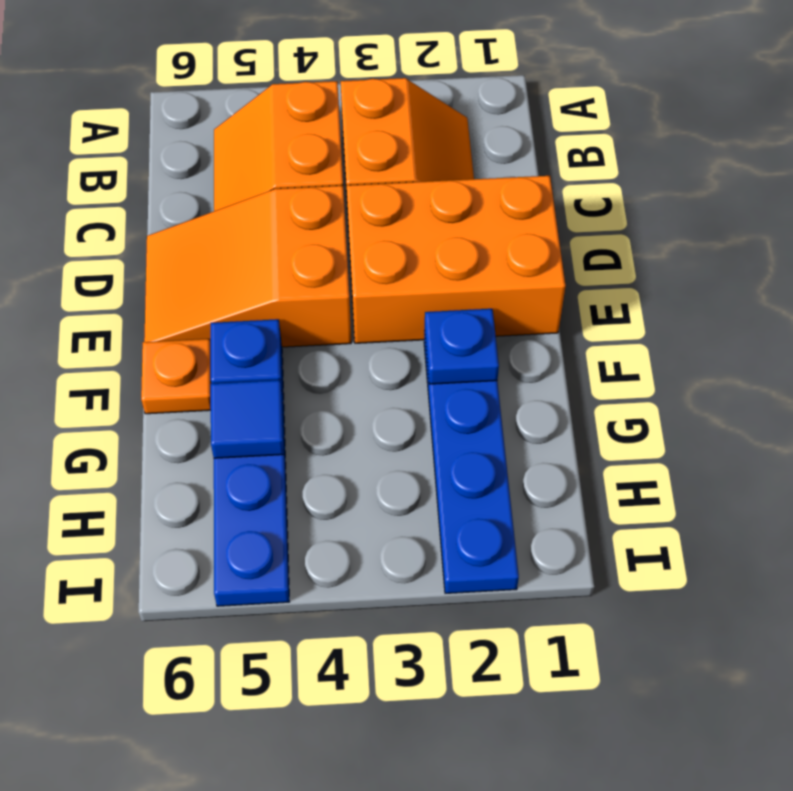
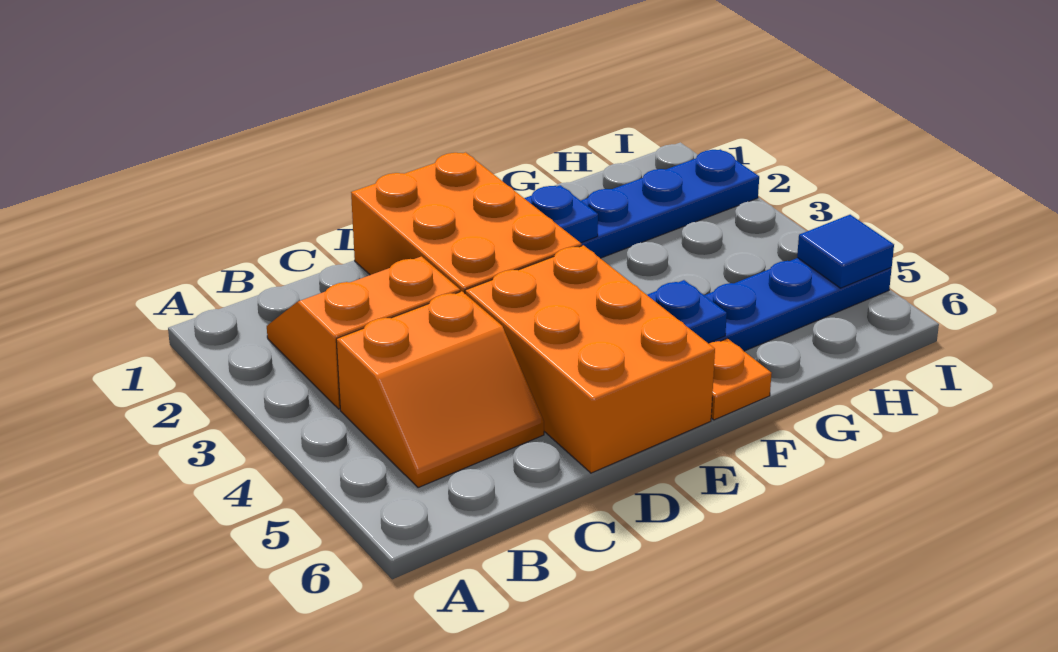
orange 2x3 slope [144,186,351,347] -> orange 2x3 brick [465,245,715,473]
blue 1x1 tile [211,380,284,458] -> blue 1x1 tile moved to [797,215,894,288]

